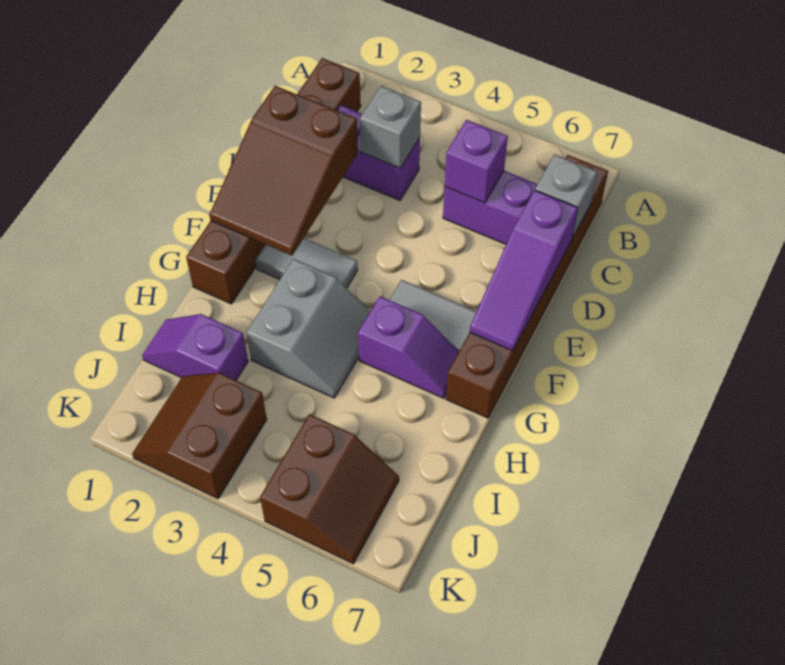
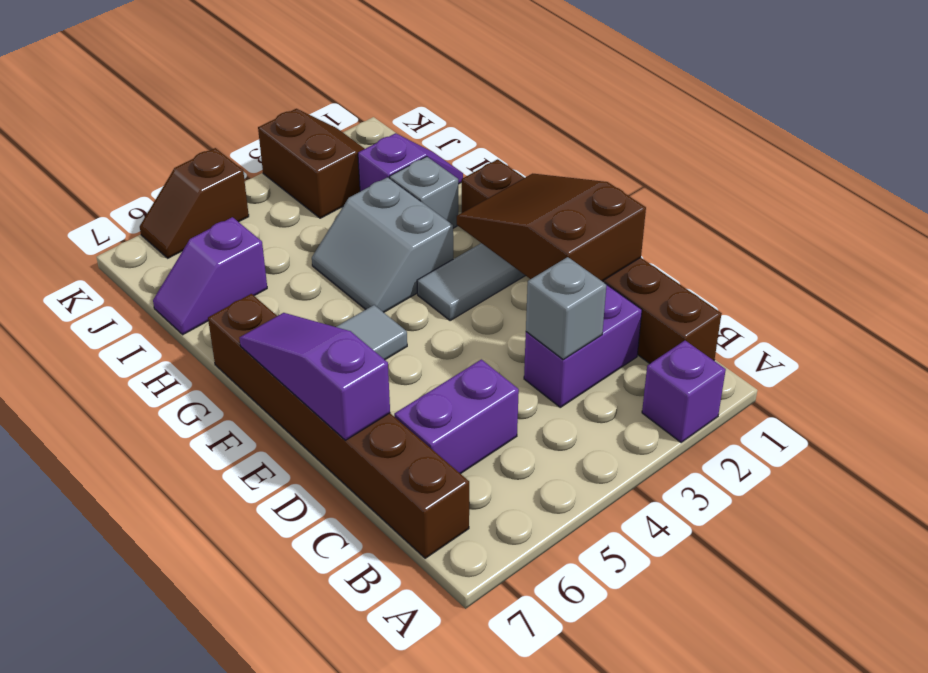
purple 1x1 brick [445,120,508,203] -> purple 1x1 brick moved to [642,341,726,442]
grey 1x1 brick [535,155,597,238] -> grey 1x1 brick moved to [390,157,458,228]
purple 1x2 slope [358,296,459,398] -> purple 1x2 slope moved to [153,217,267,335]
brown 2x2 slope [260,414,399,564] -> brown 1x2 slope [140,148,249,258]

